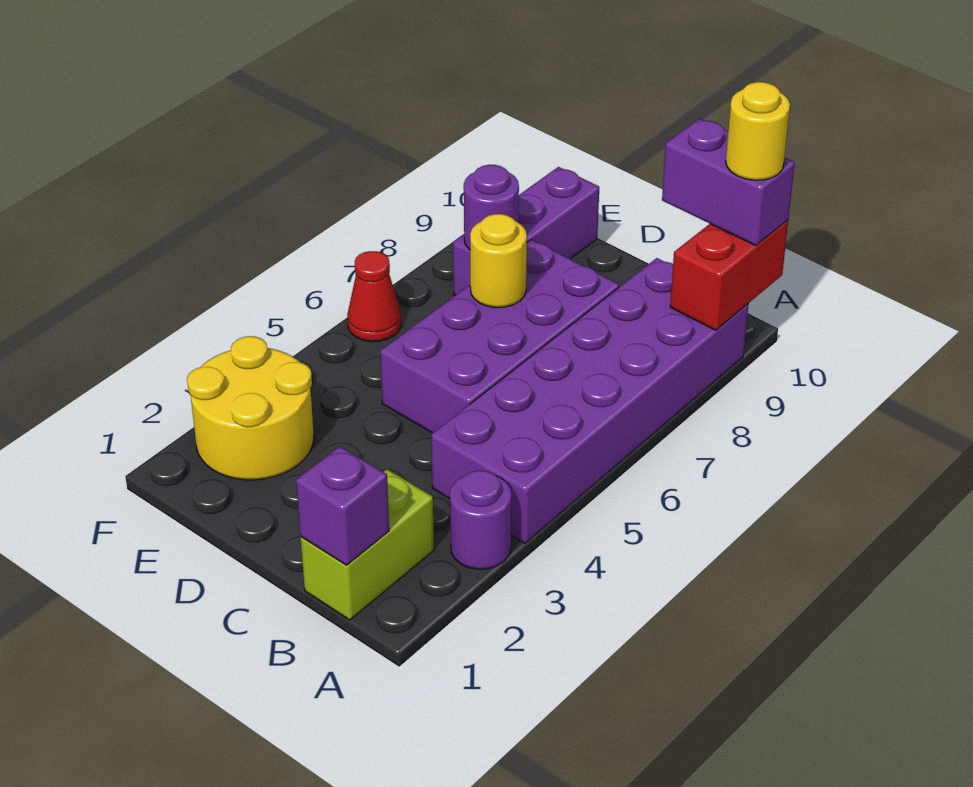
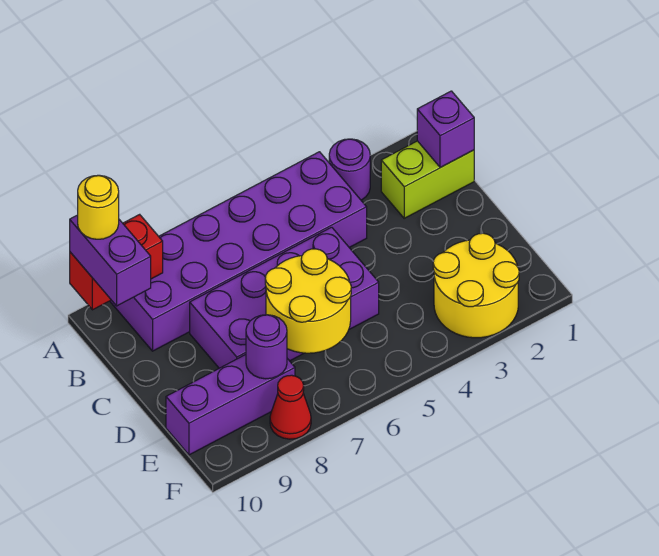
yellow 1x1 round brick [470,214,527,308] -> yellow 2x2 round brick [265,249,351,353]
red 1x1 cone [347,251,402,342] -> red 1x1 cone moved to [270,375,311,439]

